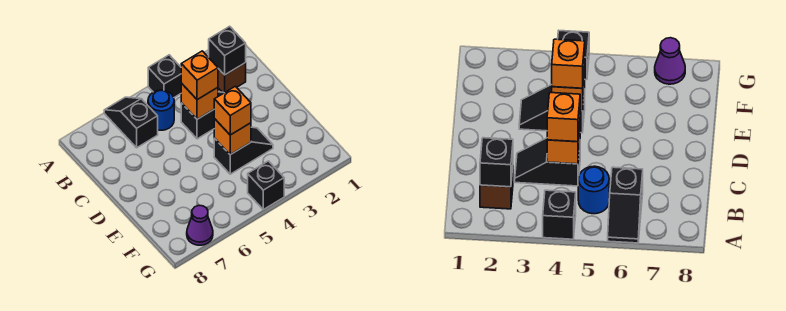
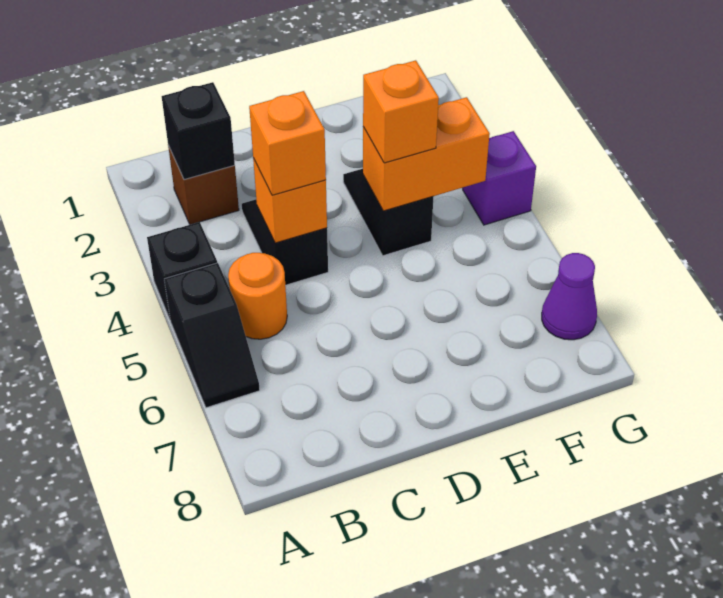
black 1x2 slope [104,97,158,148] -> black 1x2 slope turned to [164,263,260,408]
blue 1x1 round brick [148,90,174,130] -> orange 1x1 round brick [228,253,287,339]
orange 1x1 brick [214,119,251,155] -> orange 1x2 brick [363,97,490,211]
black 1x1 brick [248,161,284,209] -> purple 1x1 brick [463,131,536,225]

